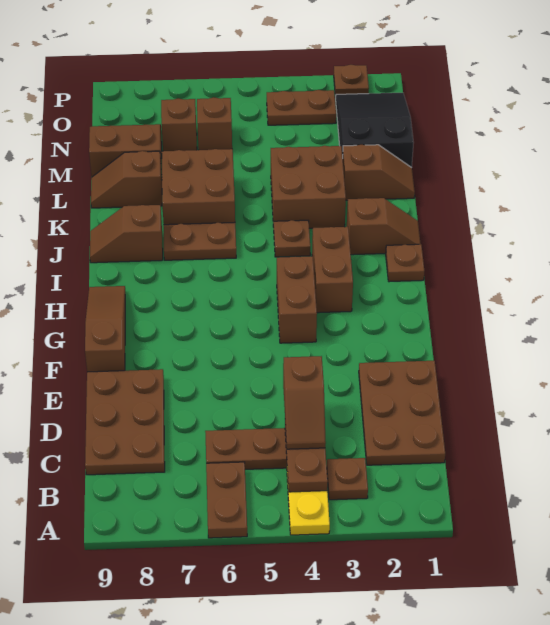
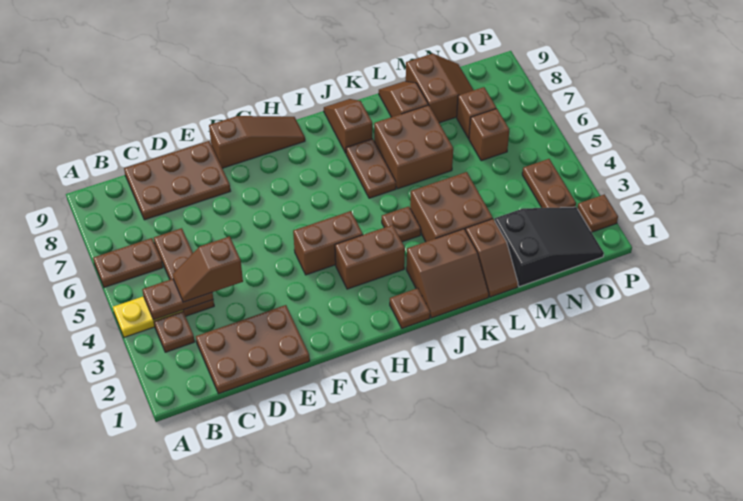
brown 1x2 slope [347,198,421,255] -> brown 2x2 slope [406,229,489,318]

